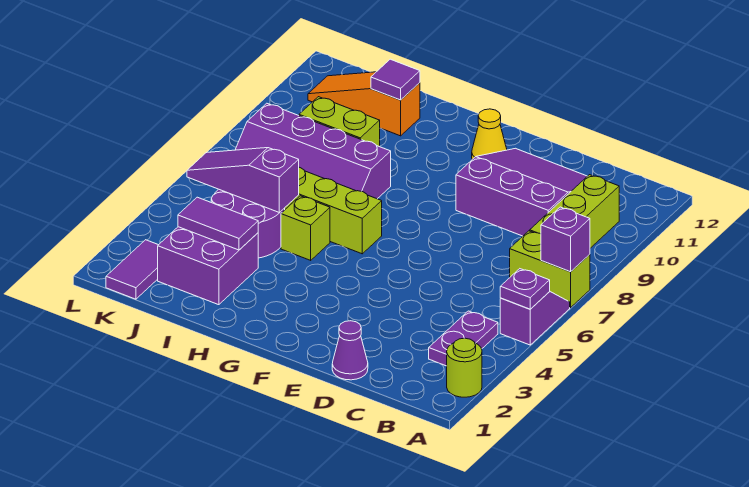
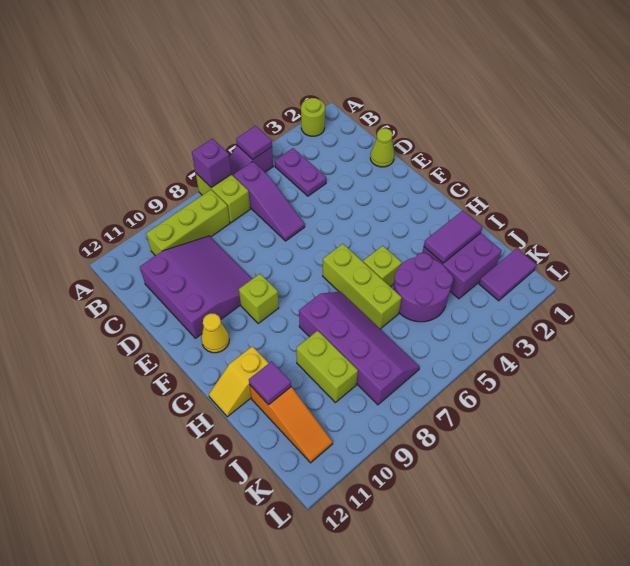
purple 1x1 plate [500,269,550,309] -> purple 1x1 tile [236,126,272,159]
purple 1x2 plate [429,311,498,366] -> purple 1x2 plate turned to [275,148,326,196]
purple 3x3 slope [456,148,587,236] -> purple 3x3 slope turned to [140,236,252,338]
purple 1x1 cone [332,321,368,380] -> lime 1x1 cone [370,128,394,167]
none -> lime 1x1 brick [239,274,279,324]
none -> yellow 1x2 slope [209,346,269,417]
purple 1x2 tile [178,197,258,250] -> purple 1x2 tile turned to [424,211,483,263]
purple 1x3 slope [187,148,299,213] -> purple 1x3 slope moved to [233,161,305,241]

